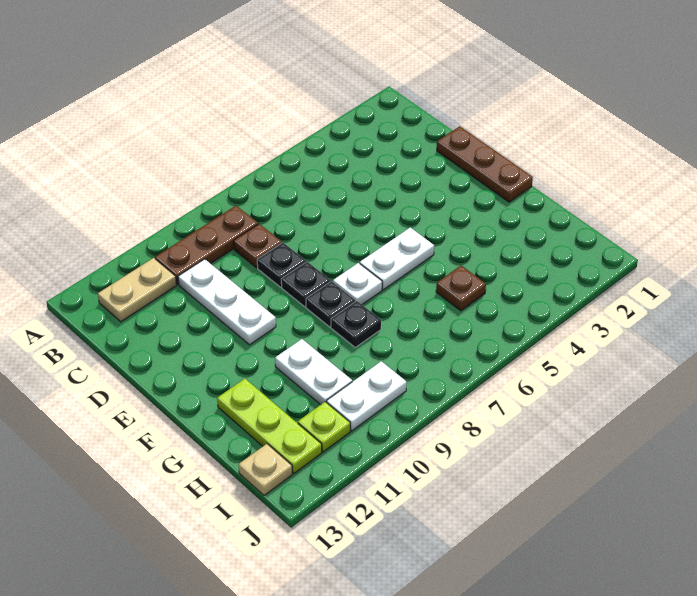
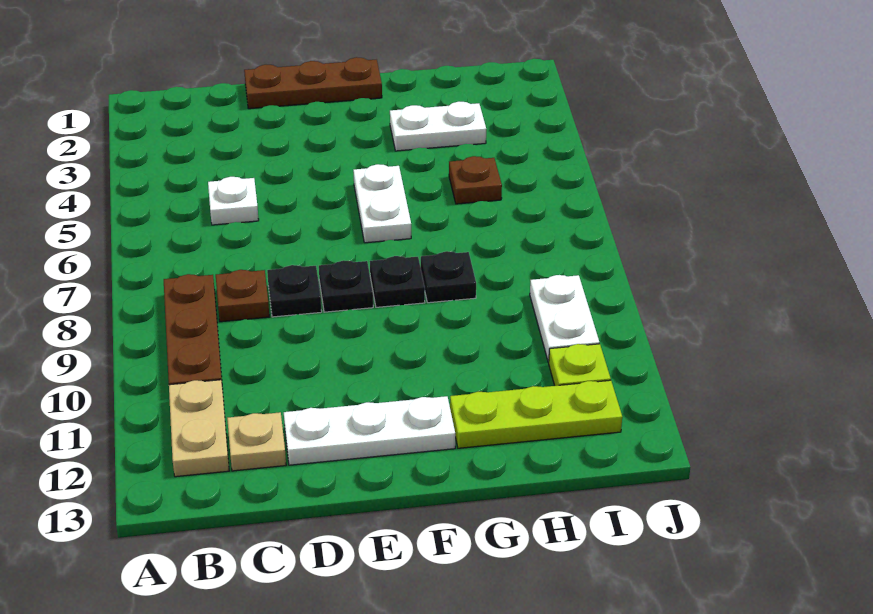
white 1x3 plate [178,259,276,345] -> white 1x3 plate moved to [284,396,455,465]
white 1x1 plate [333,263,382,305] -> white 1x1 plate moved to [208,177,259,225]
white 1x2 plate [275,339,352,405] -> white 1x2 plate moved to [390,102,486,151]
tan 1x1 plate [238,444,292,495] -> tan 1x1 plate moved to [227,412,286,471]

